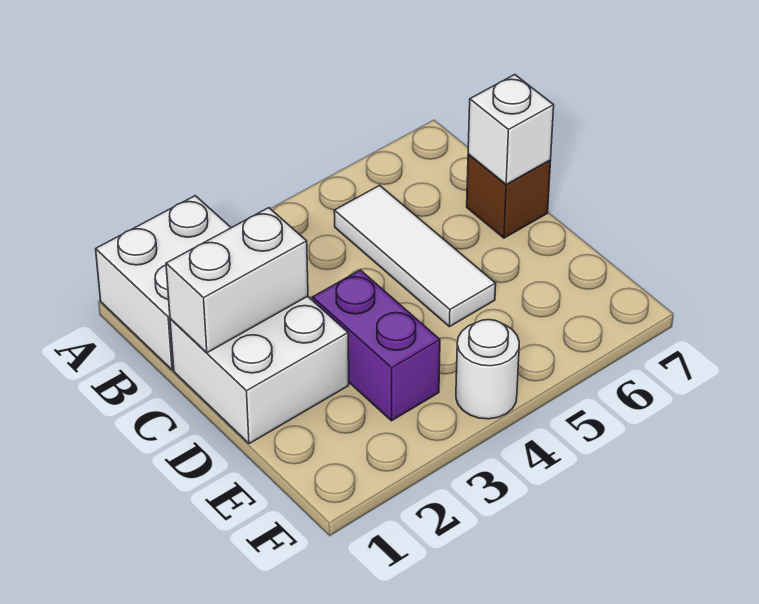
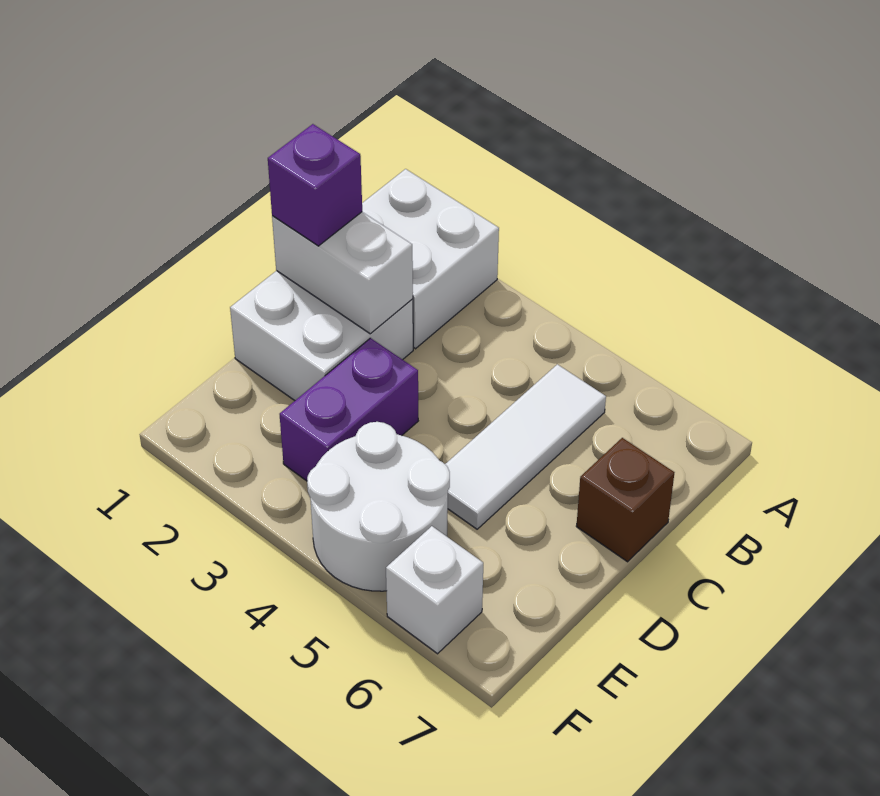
none -> purple 1x1 brick [268,124,362,246]
white 1x1 brick [468,75,554,184] -> white 1x1 brick moved to [386,526,483,654]
white 1x1 round brick [456,320,519,419] -> white 2x2 round brick [307,422,450,591]

